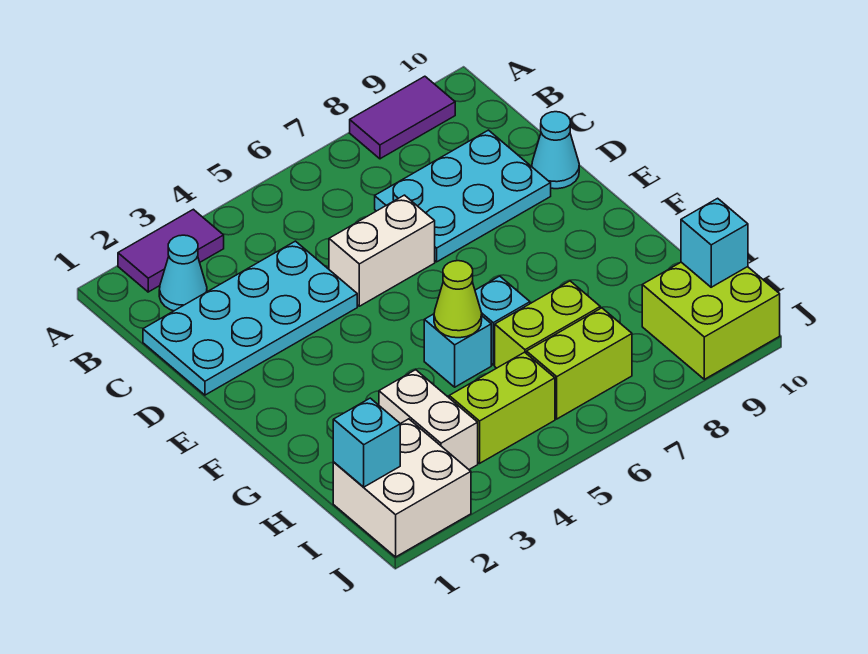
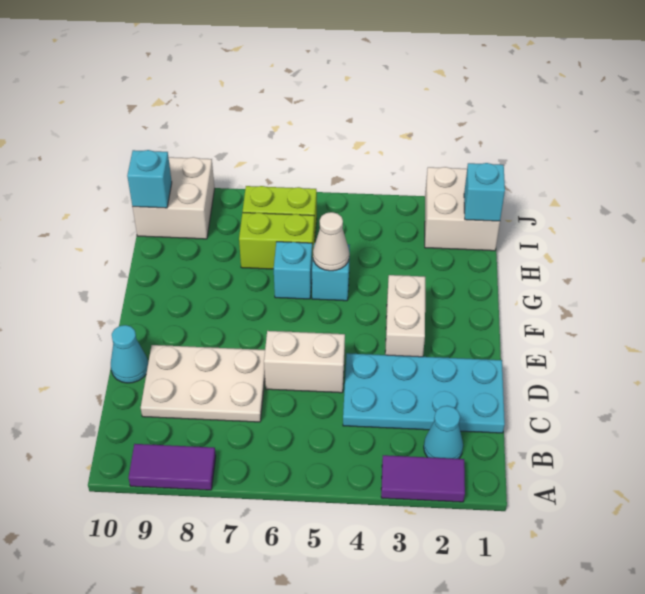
cyan 2x3 plate [375,130,551,262] -> white 2x3 plate [141,345,265,422]
lime 1x1 cone [434,261,482,338] -> white 1x1 cone [313,212,349,271]
white 1x2 brick [379,370,478,469] -> white 1x2 brick moved to [385,275,425,357]
lime 1x2 brick [449,352,555,463] -> none
lime 2x2 brick [642,262,780,379] -> white 2x2 brick [133,157,215,239]

